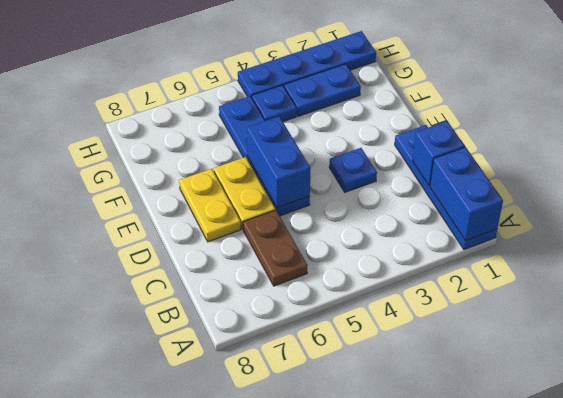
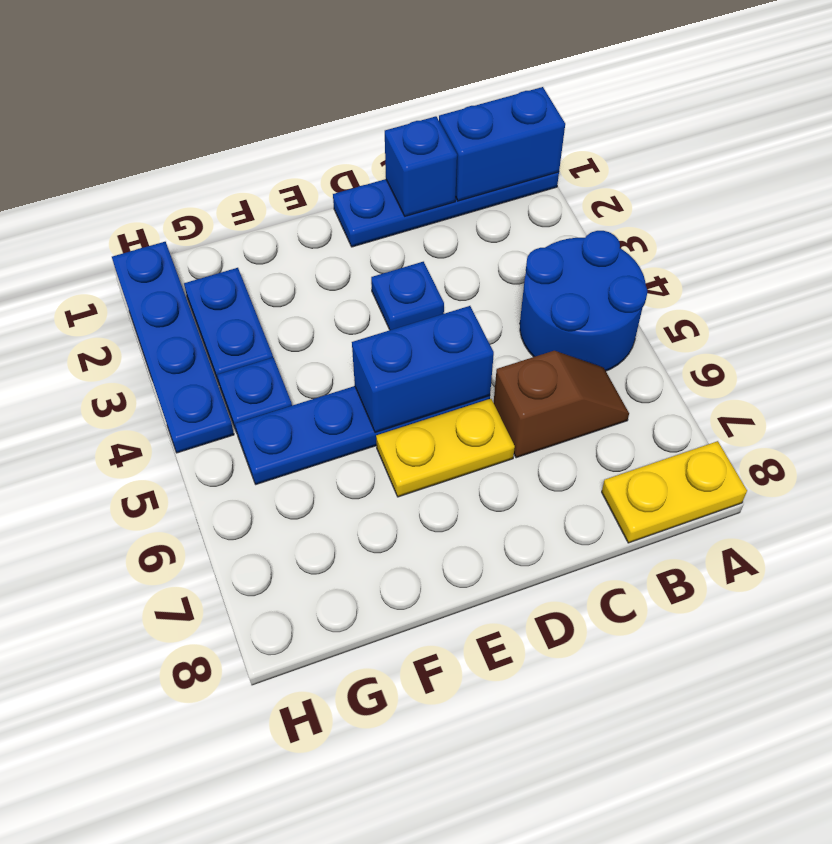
none -> blue 2x2 round brick [520,231,647,371]
brown 1x2 plate [243,210,308,286] -> brown 1x2 slope [494,351,629,458]
yellow 1x2 plate [179,169,241,242] -> yellow 1x2 plate moved to [602,441,747,543]

